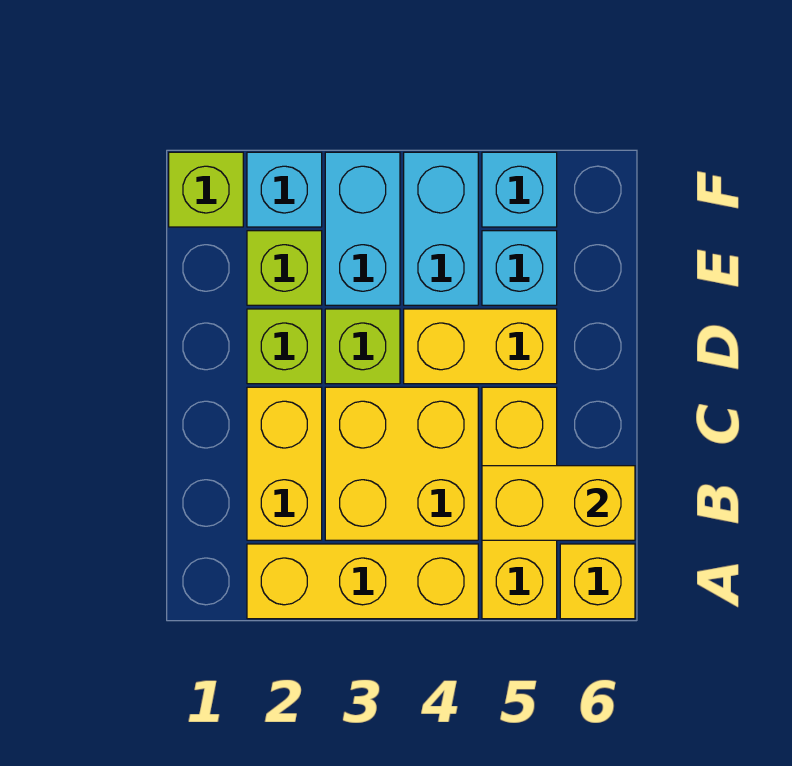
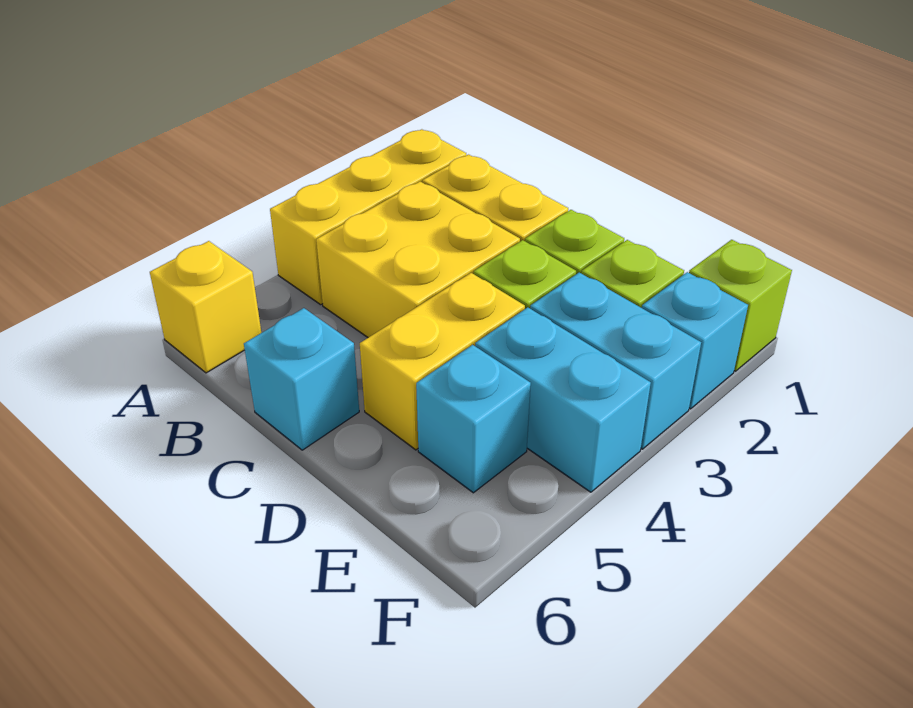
yellow 1x3 brick [482,387,557,619] -> none
yellow 1x2 brick [482,466,635,540] -> none
cyan 1x1 brick [482,152,557,227] -> cyan 1x1 brick moved to [244,308,359,450]

